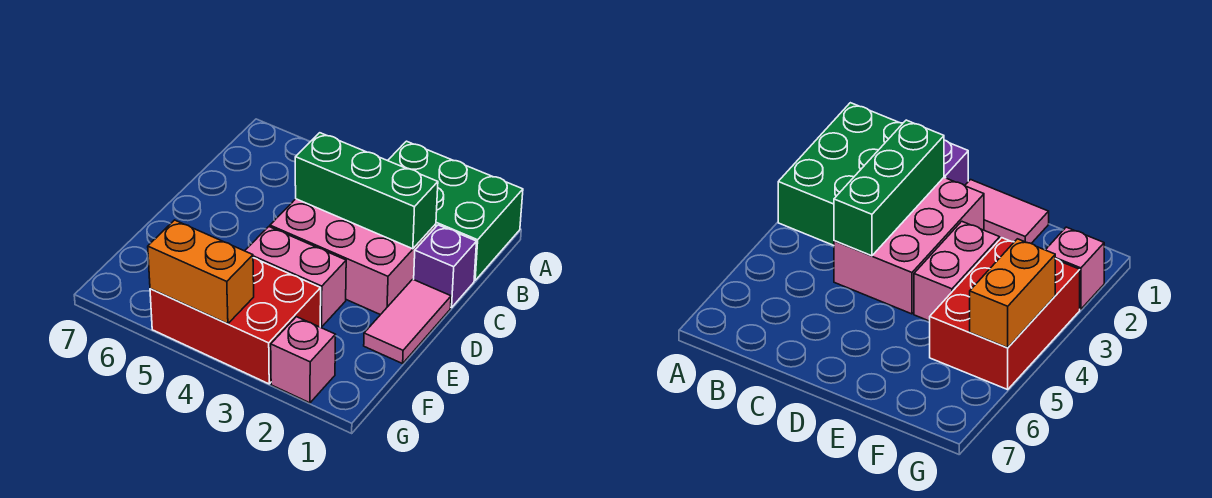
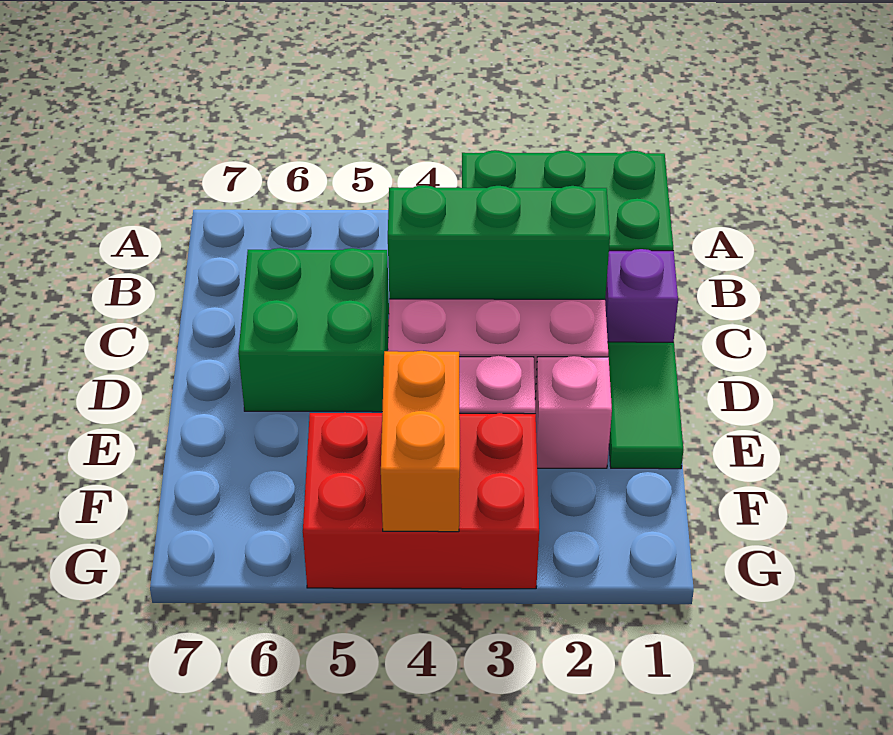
none -> green 2x2 brick [238,248,389,412]
pink 1x2 tile [364,279,451,364] -> green 1x2 tile [608,342,683,469]
pink 1x1 brick [271,317,335,403] -> pink 1x1 brick moved to [535,356,612,468]
orange 1x2 brick [148,220,254,324] -> orange 1x2 brick turned to [381,351,460,532]

